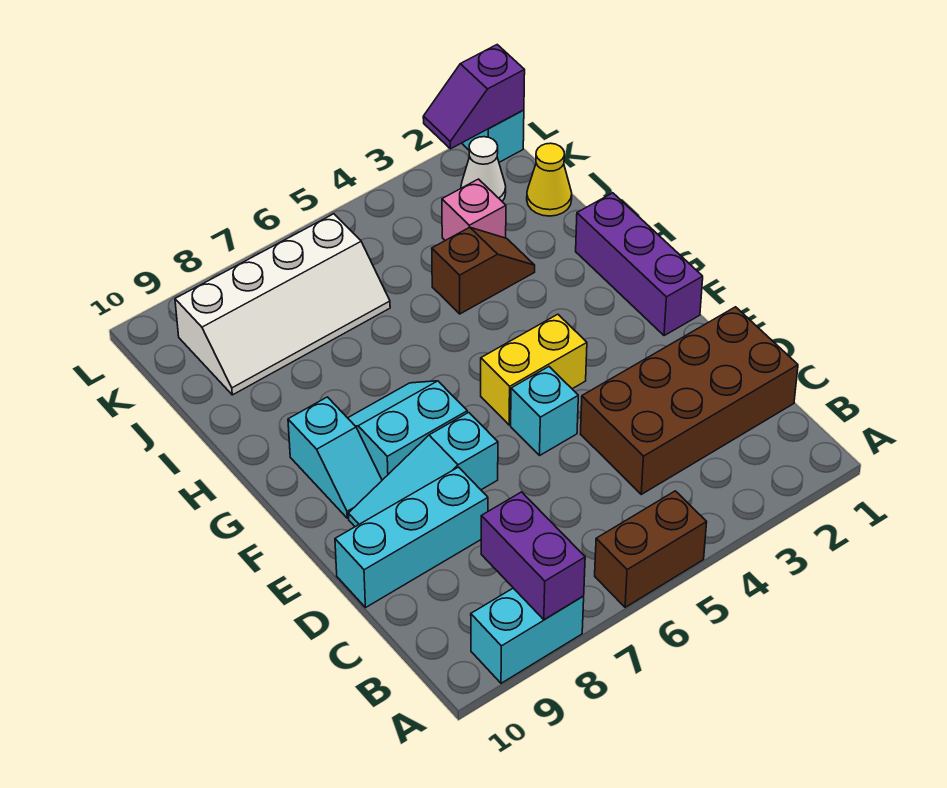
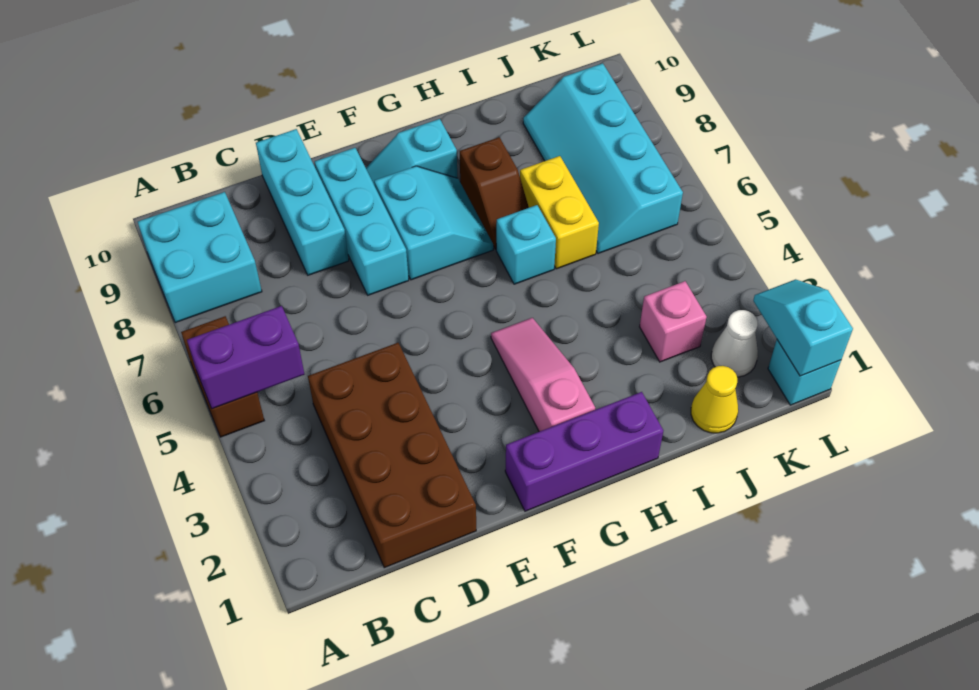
cyan 1x2 brick [471,588,584,683] -> cyan 2x2 brick [138,192,262,323]
purple 1x2 brick [481,492,585,620] -> purple 1x2 brick moved to [187,306,304,409]
cyan 1x1 brick [511,367,578,455] -> cyan 1x1 brick moved to [496,205,556,284]
cyan 1x3 slope [348,412,498,527] -> cyan 1x3 brick [315,148,409,295]
yellow 1x2 brick [481,314,587,425] -> yellow 1x2 brick moved to [520,156,599,269]
none -> pink 1x3 slope [491,318,595,432]
brown 1x2 slope [432,227,535,314] -> brown 1x2 slope moved to [460,137,529,249]
white 2x4 slope [175,214,390,395] -> cyan 2x4 slope [523,63,683,254]
purple 1x2 slope [423,45,525,149] -> cyan 1x2 slope [753,279,853,376]

